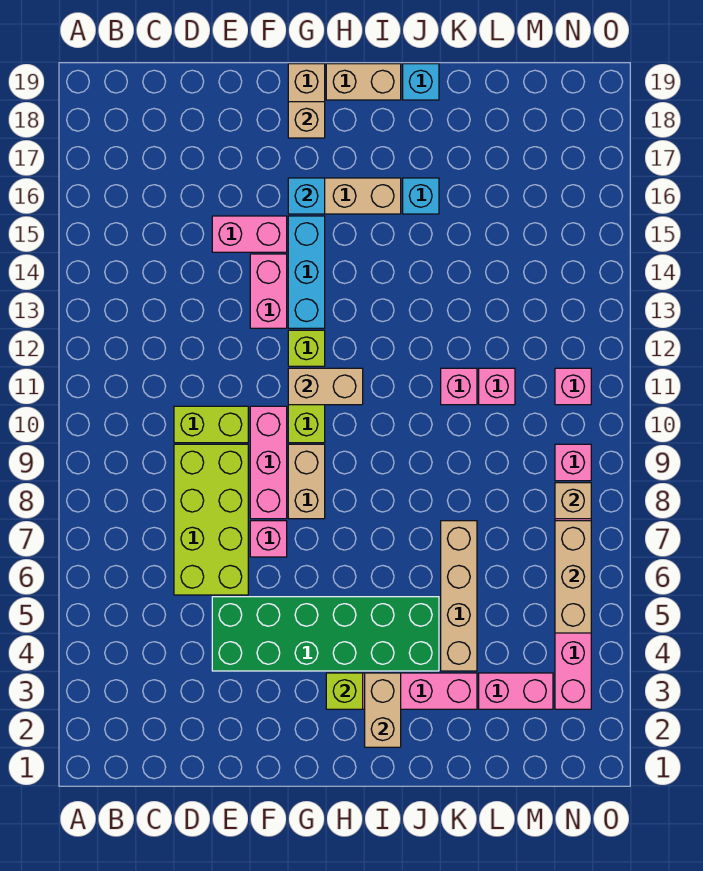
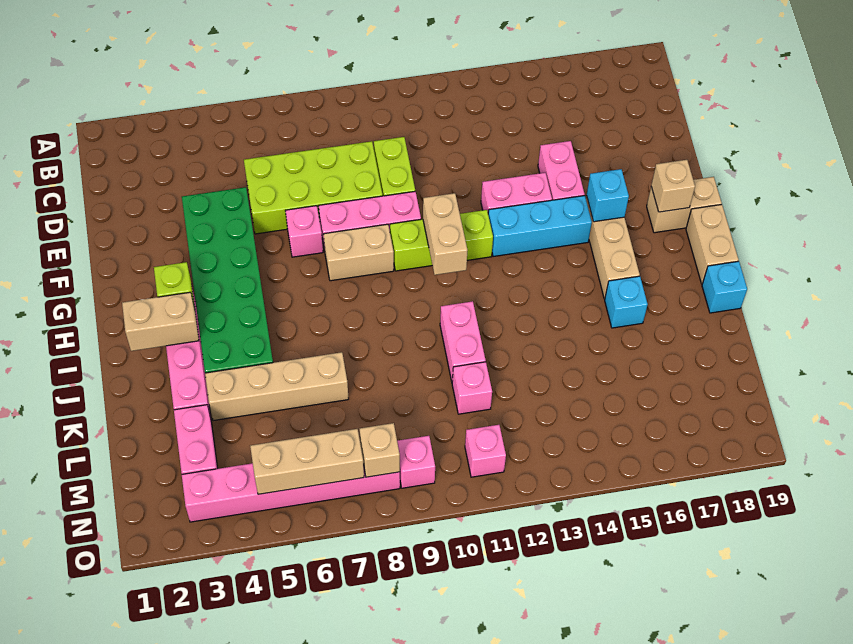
pink 1x1 brick [441,368,477,405] -> pink 1x2 brick [440,301,486,381]

